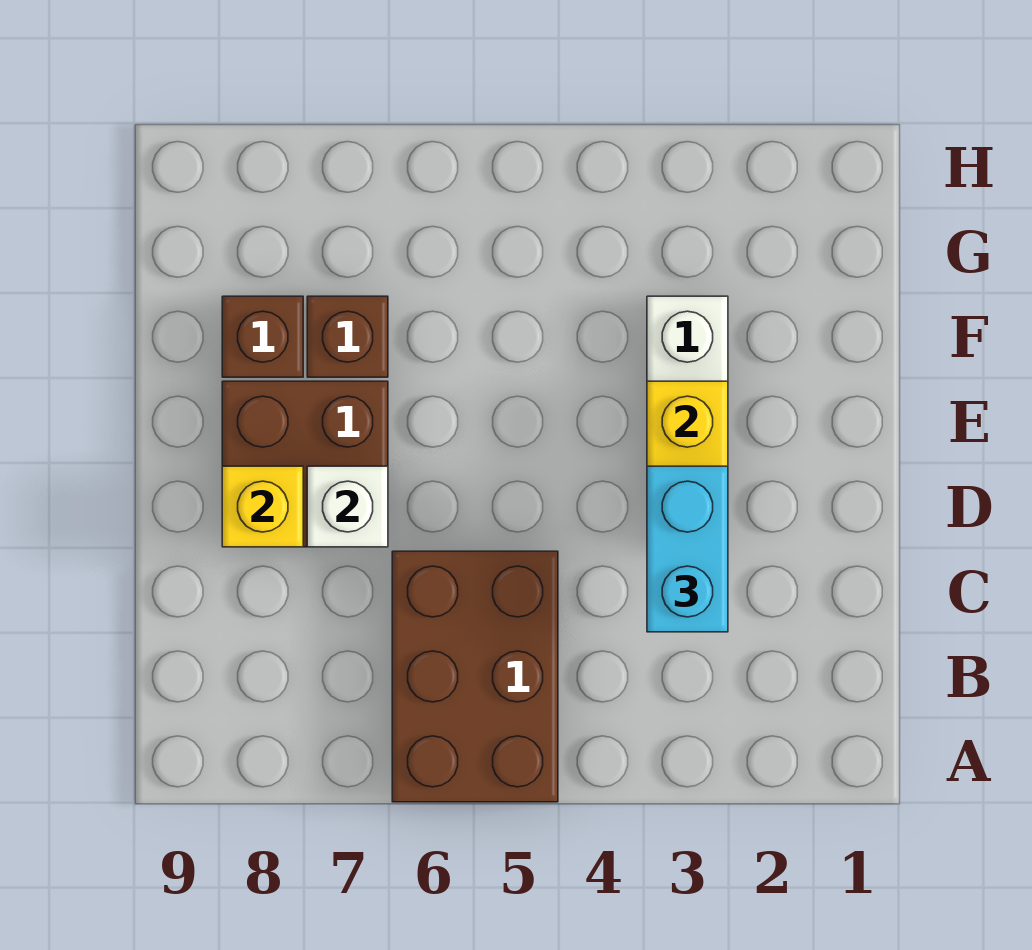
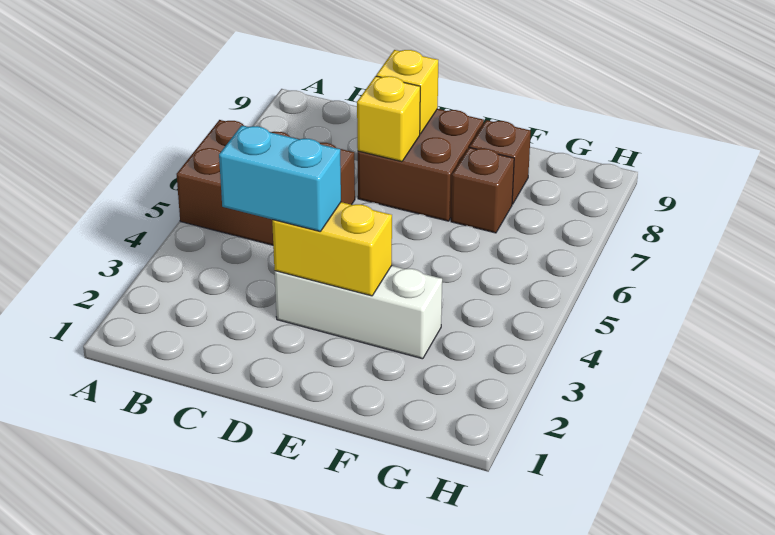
white 1x1 brick [307,466,388,547] -> yellow 1x1 brick [357,76,420,162]

